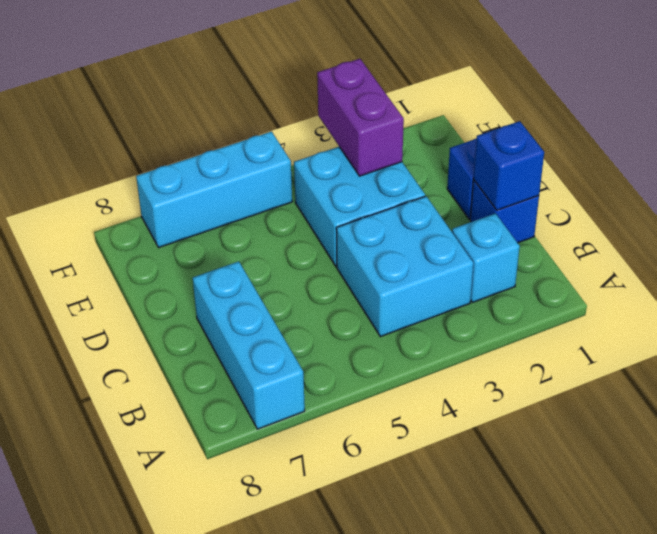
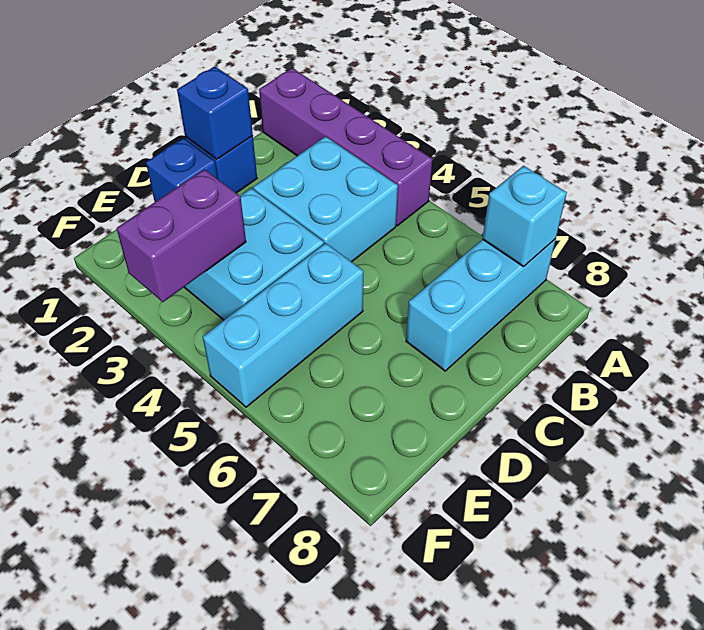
none -> purple 1x4 brick [259,68,432,226]
cyan 1x1 brick [452,213,520,302] -> cyan 1x1 brick moved to [482,166,567,267]
cyan 1x3 brick [136,131,292,248] -> cyan 1x3 brick turned to [203,243,363,407]

